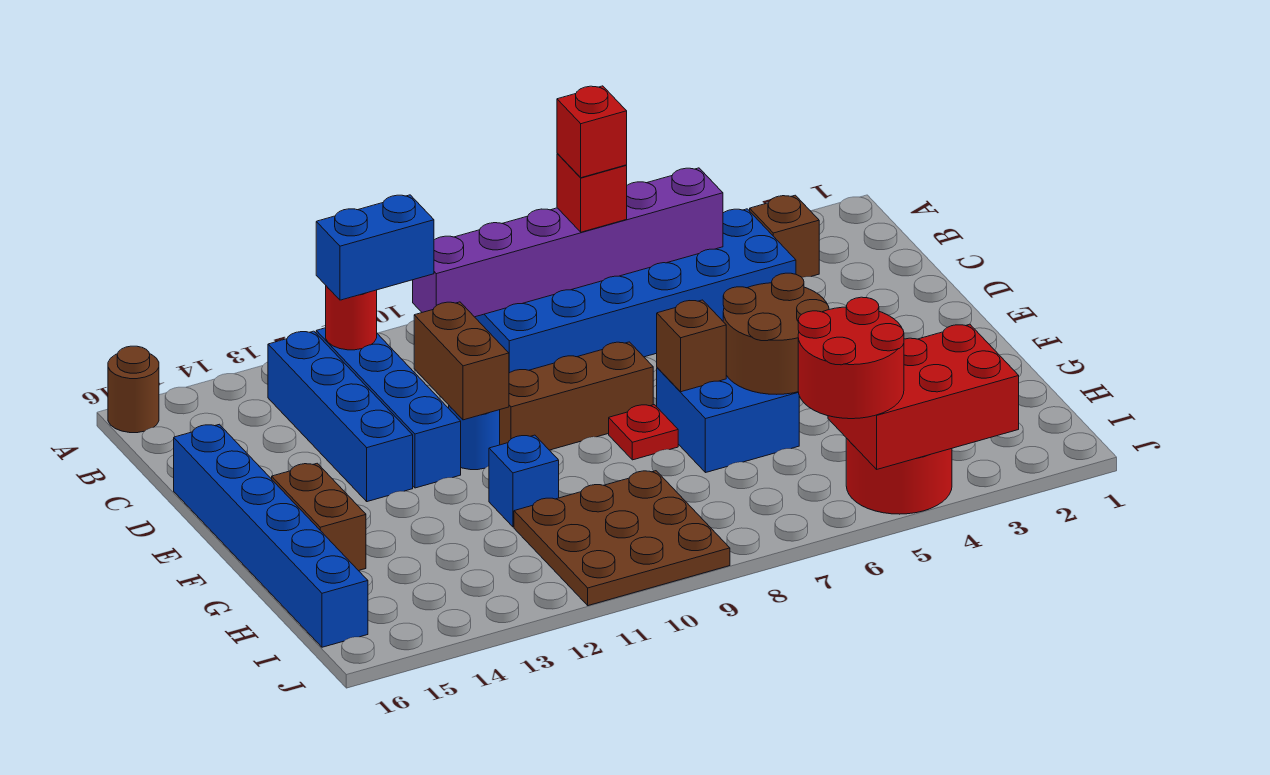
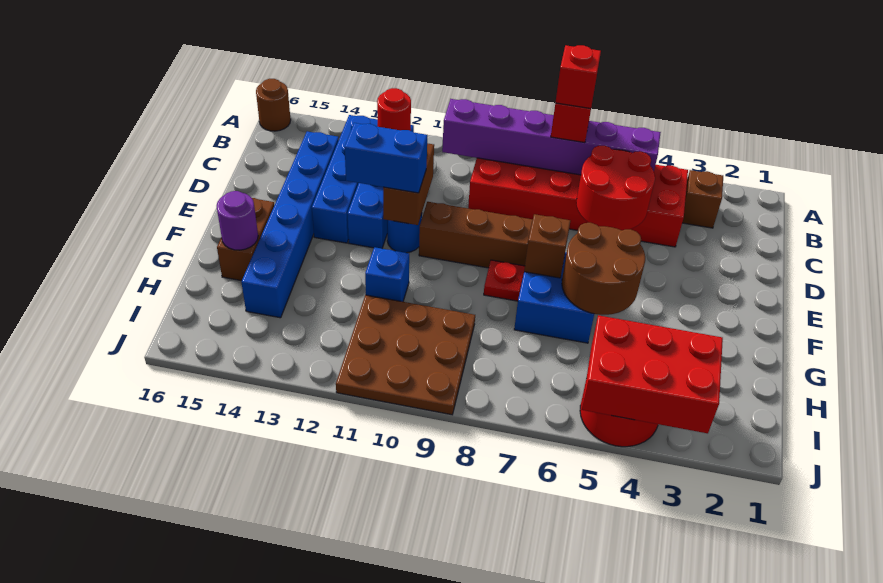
blue 2x6 brick [475,209,796,373] -> red 2x6 brick [468,158,688,247]
blue 1x2 brick [316,195,434,300] -> blue 1x2 brick moved to [345,123,427,193]
blue 1x6 brick [174,424,368,647] -> blue 1x6 brick moved to [241,131,339,318]
none -> purple 1x1 round brick [217,191,258,250]
red 2x2 round brick [798,297,904,419] -> red 2x2 round brick moved to [576,146,655,230]

